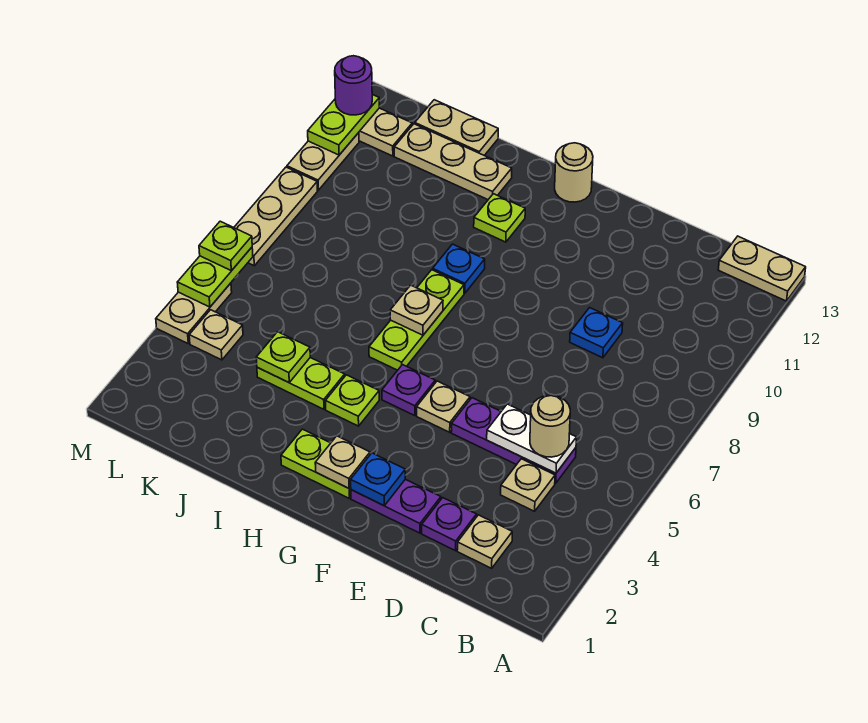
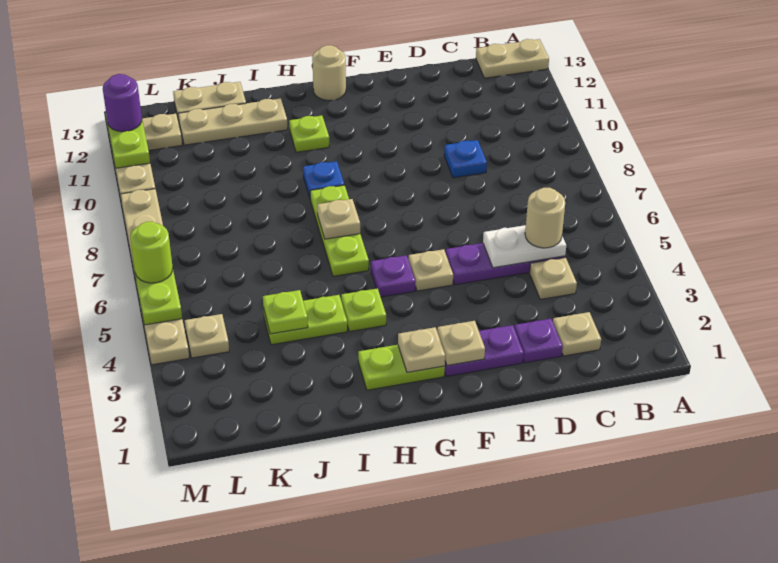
blue 1x1 plate [351,453,405,506] -> tan 1x1 plate [437,321,485,366]
lime 1x1 plate [199,221,252,271] -> lime 1x1 round brick [130,222,173,283]

